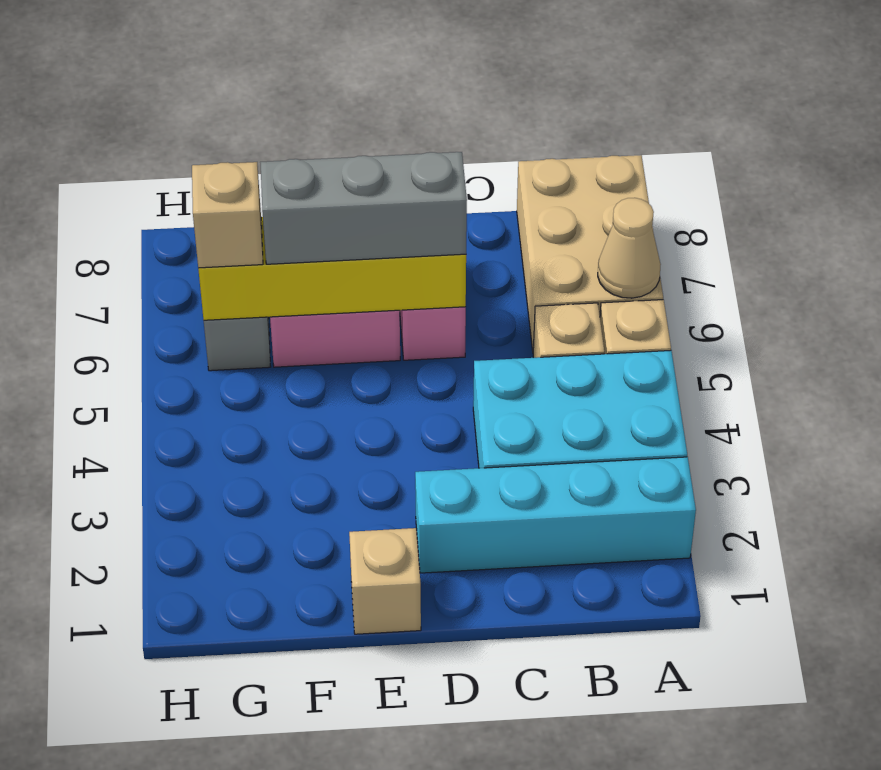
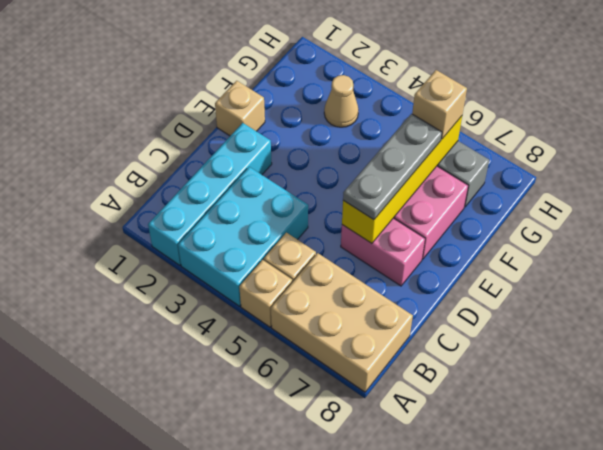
tan 1x1 cone [598,198,661,298] -> tan 1x1 cone moved to [324,75,358,127]
grey 1x3 brick [260,152,467,264] -> grey 1x3 plate [343,114,442,220]

